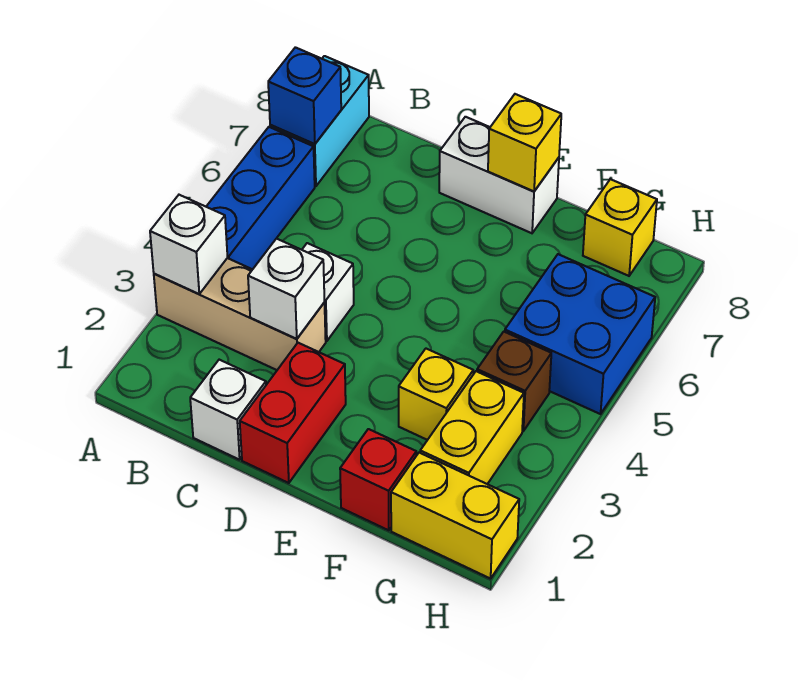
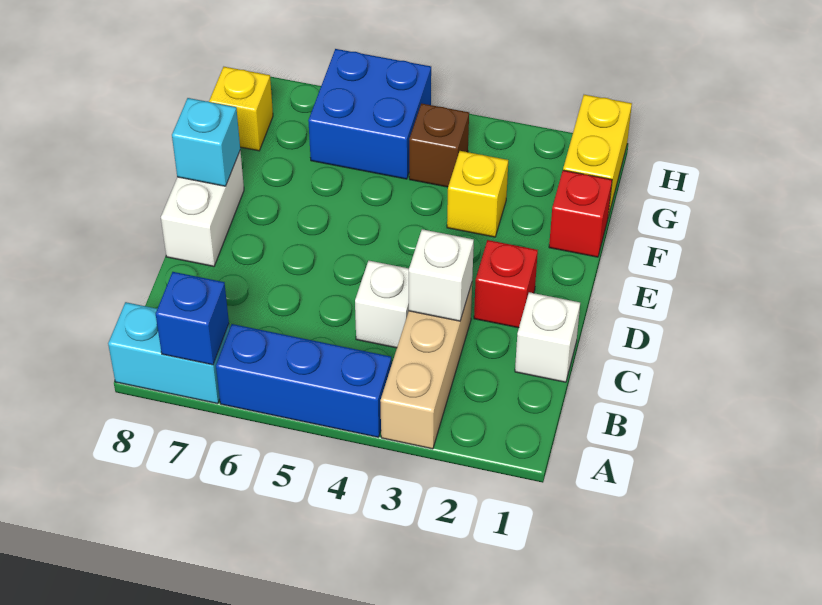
white 1x1 brick [150,195,228,294] -> none
red 1x2 brick [240,343,346,483] -> red 1x1 brick [474,240,538,328]
yellow 1x1 brick [488,94,561,191] -> cyan 1x1 brick [172,98,240,186]
yellow 1x2 brick [420,371,524,484] -> none

